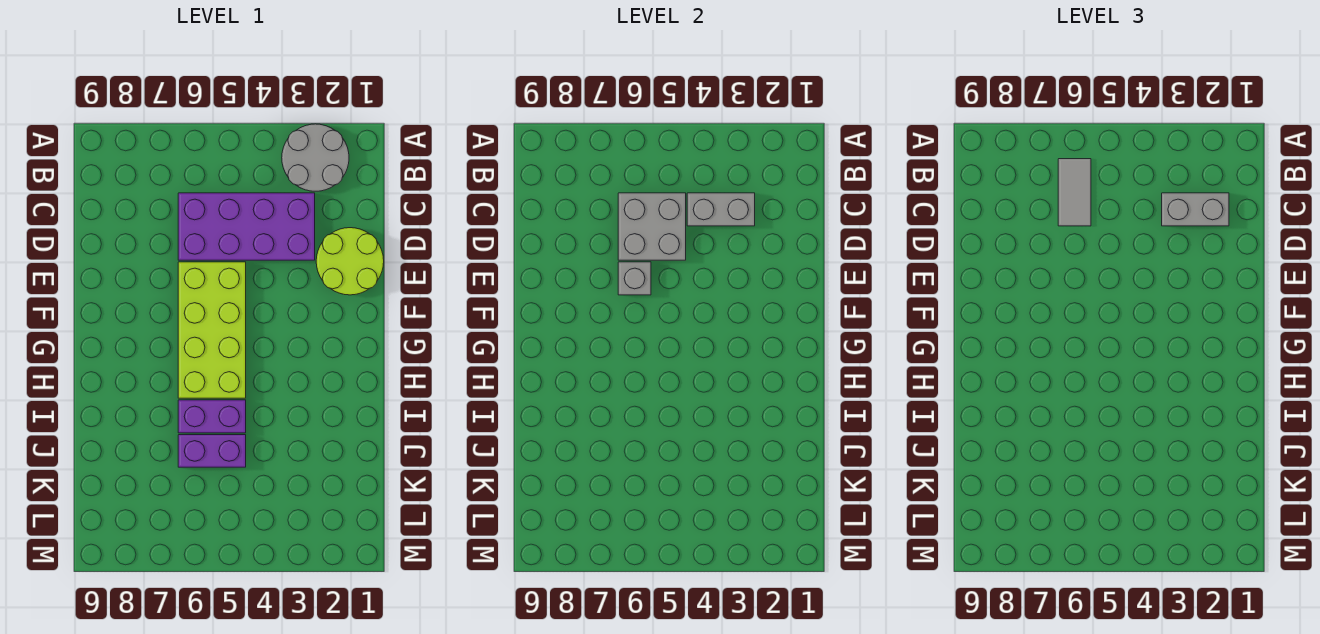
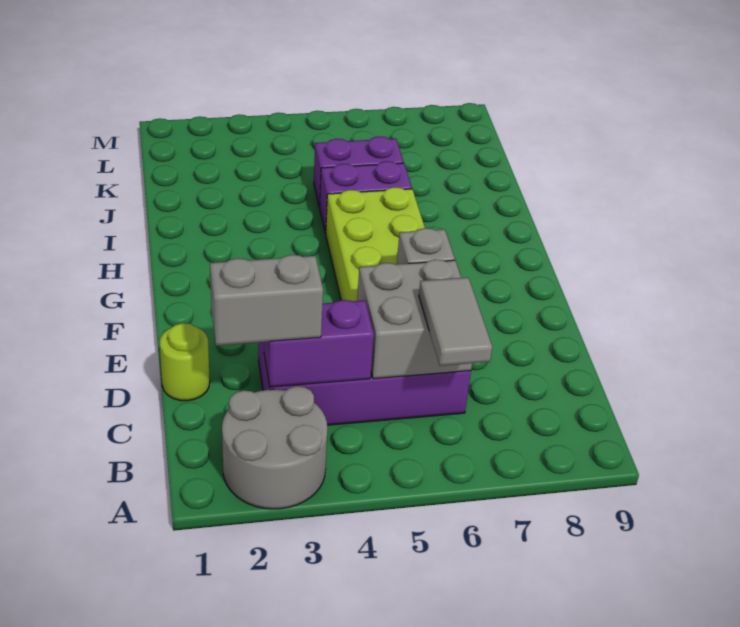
grey 1x2 brick [687,193,755,226] -> purple 1x2 brick [264,300,374,387]
lime 2x2 round brick [316,228,384,295] -> lime 1x1 round brick [160,323,210,401]

